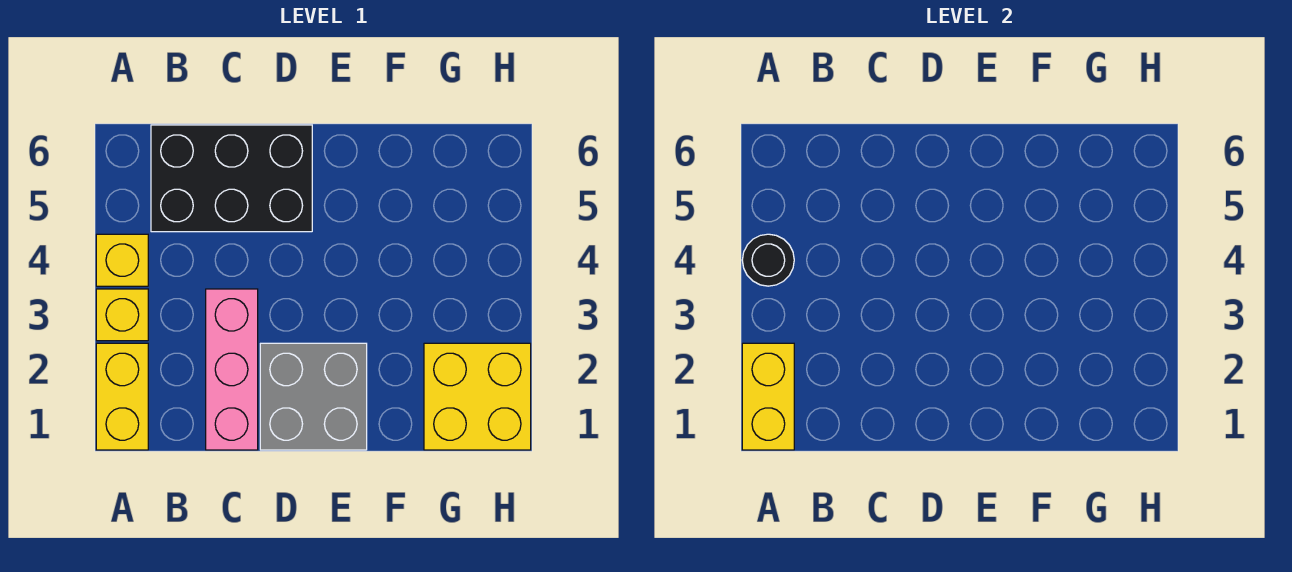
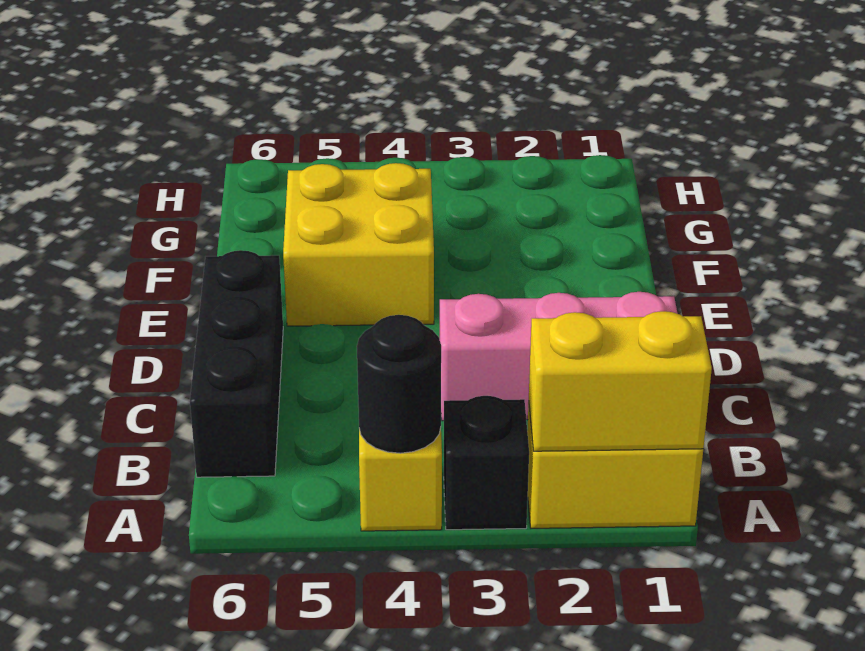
yellow 1x1 brick [96,289,148,341] -> black 1x1 brick [444,396,529,530]
black 2x3 brick [151,125,312,232] -> black 1x3 brick [190,250,283,477]
grey 2x2 brick [260,343,367,450] -> none
yellow 2x2 brick [424,343,531,450] -> yellow 2x2 brick moved to [283,163,434,326]

